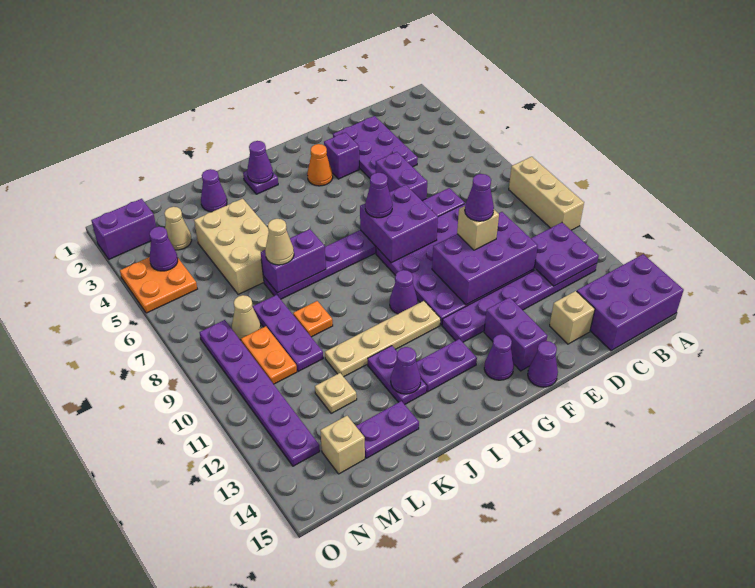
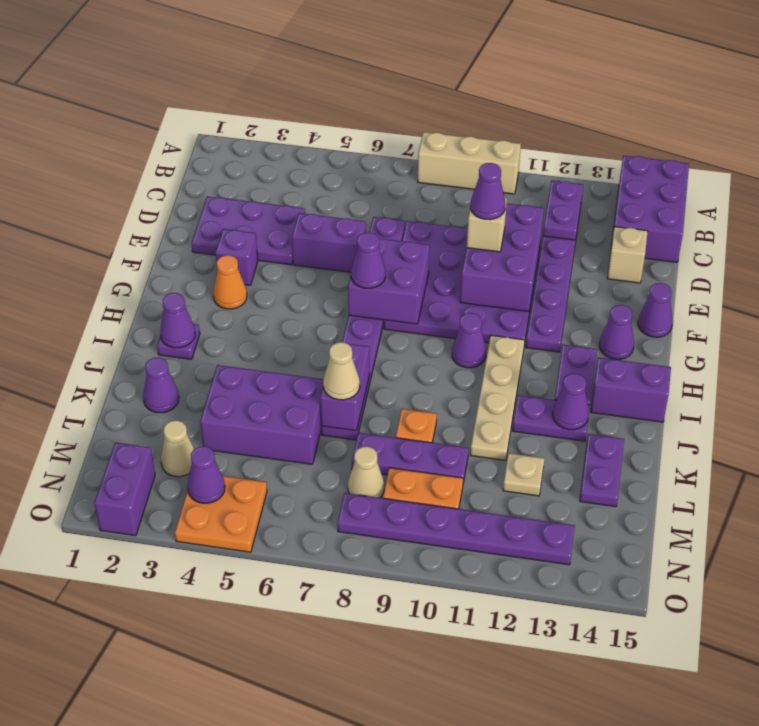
purple 2x2 plate [531,223,599,286] -> purple 1x2 plate [543,181,583,240]
purple 1x2 brick [484,297,547,371] -> purple 1x2 brick moved to [591,358,671,422]
tan 2x3 brick [194,199,269,295] -> purple 2x3 brick [200,365,323,464]
tan 1x1 brick [320,416,365,474] -> none

